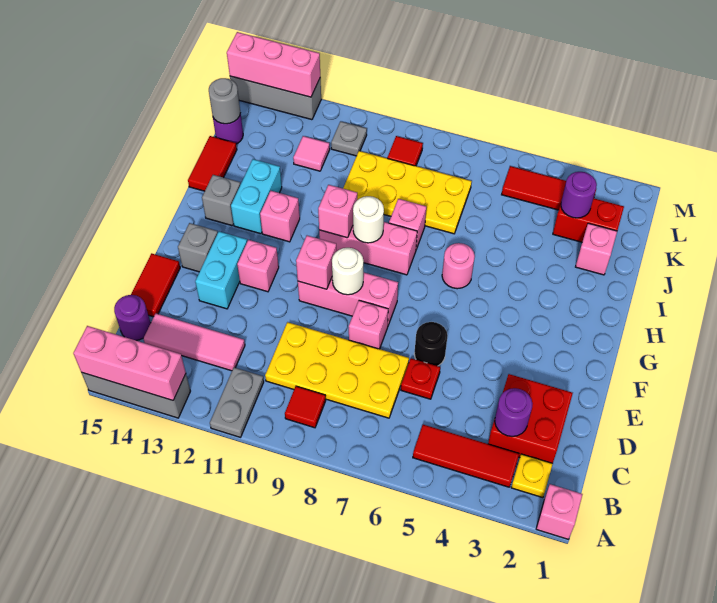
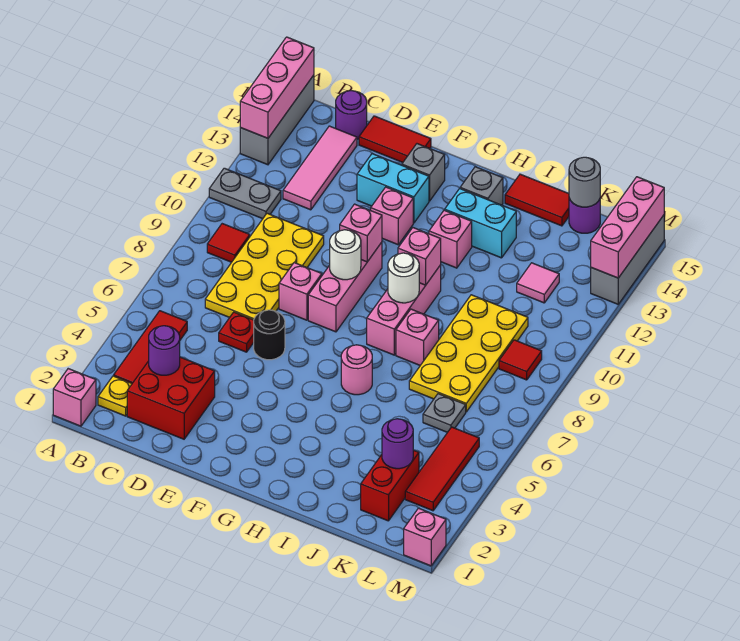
pink 1x1 brick [576,223,617,275] -> pink 1x1 brick moved to [404,508,446,566]
grey 1x1 plate [331,121,367,156] -> grey 1x1 plate moved to [423,394,466,432]

